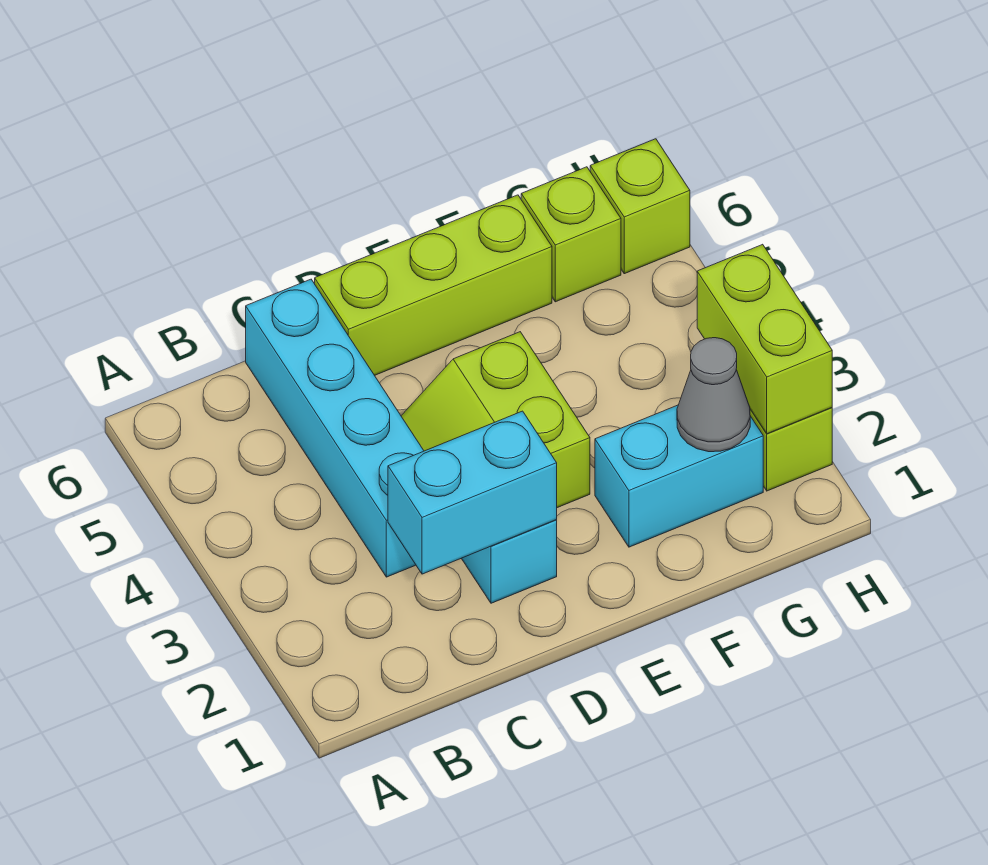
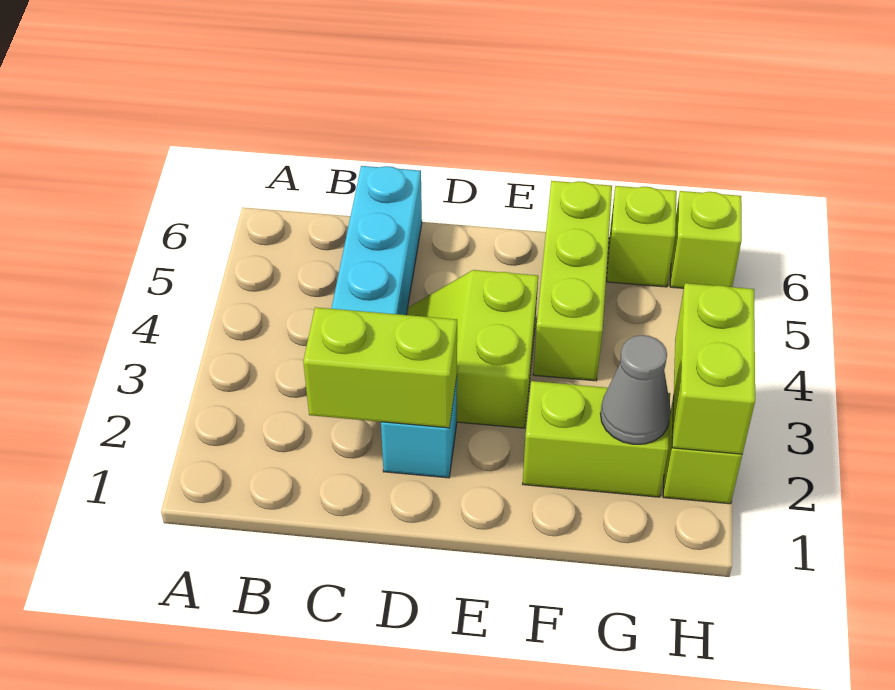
cyan 1x2 brick [388,411,557,574] -> lime 1x2 brick [303,307,457,428]
lime 1x3 brick [315,195,552,375] -> lime 1x3 brick turned to [533,181,612,381]
cyan 1x2 brick [595,405,763,547] -> lime 1x2 brick [523,381,670,497]

